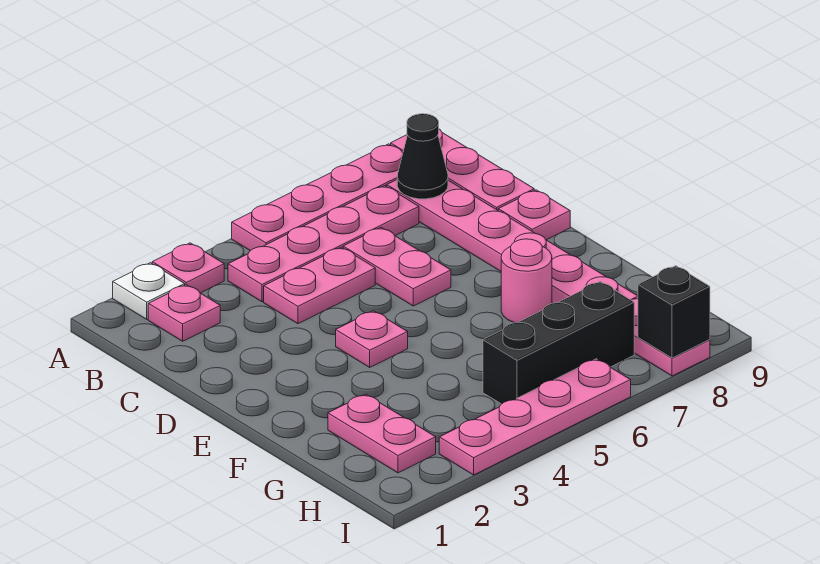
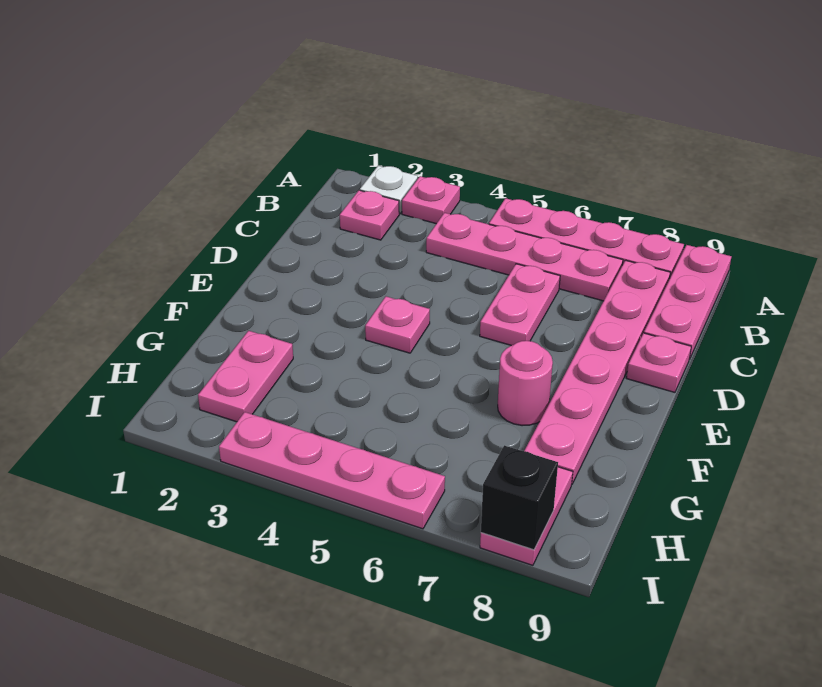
black 1x1 cone [397,114,448,199] -> none
pink 1x2 plate [264,247,375,324] -> none
black 1x3 brick [483,281,634,404] -> none

